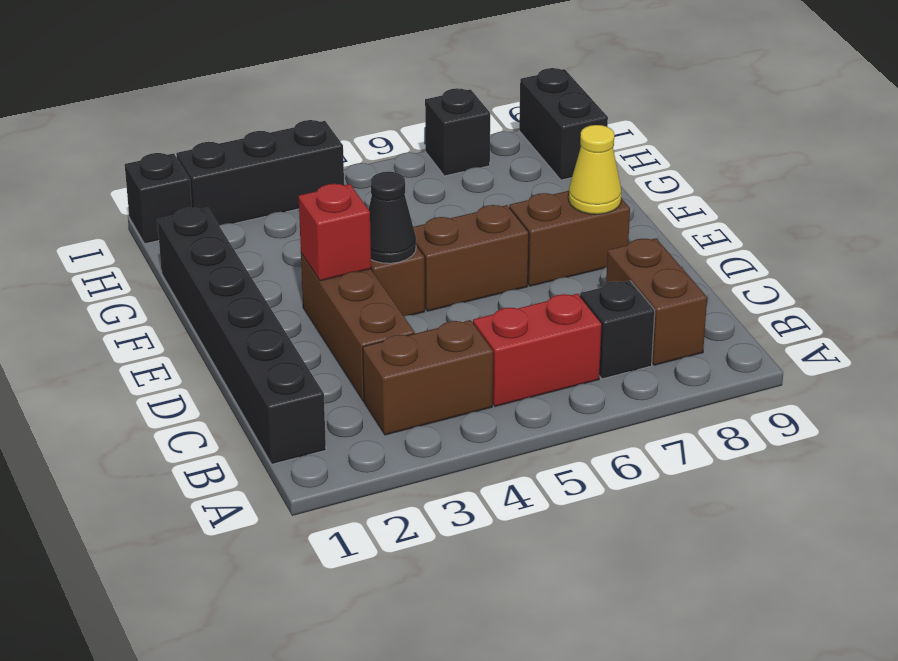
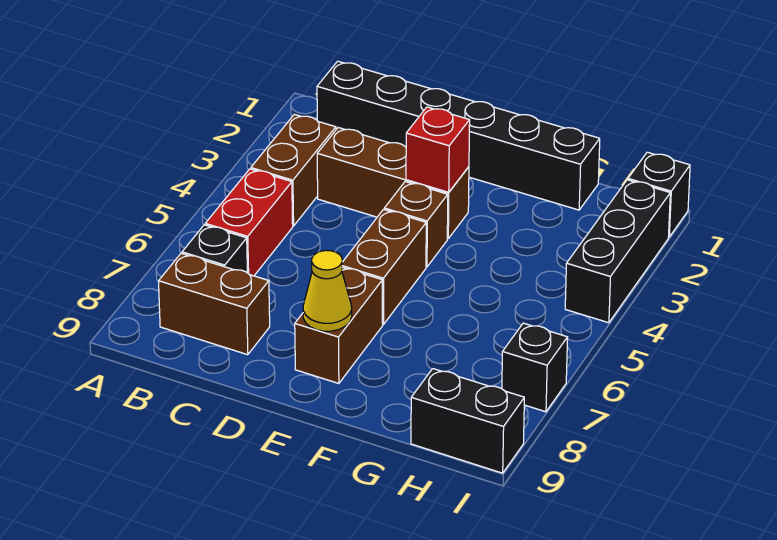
black 1x1 cone [368,172,416,263] -> none

